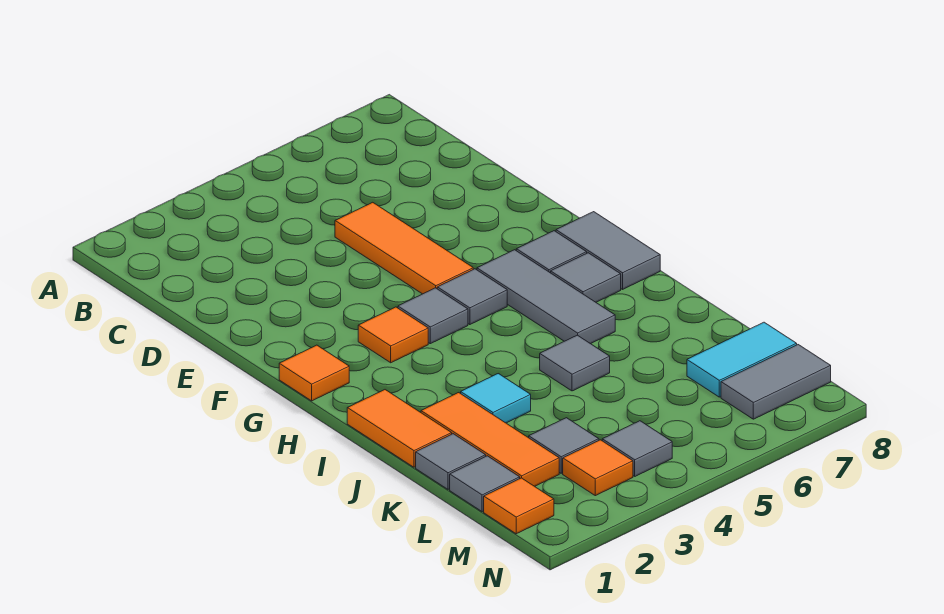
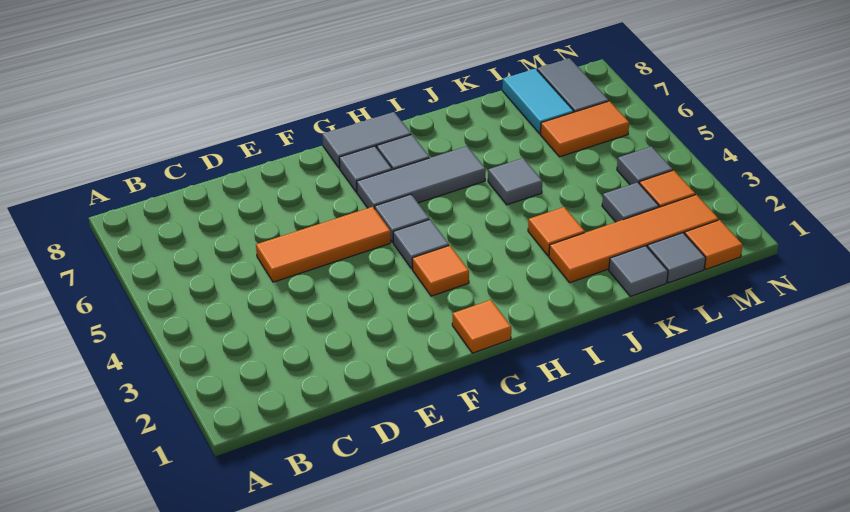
orange 1x2 tile [347,390,452,467] -> orange 1x2 tile moved to [541,101,629,157]
orange 1x3 tile [421,393,559,486] -> orange 1x4 tile [549,195,719,283]
cyan 1x1 tile [461,374,531,423] -> orange 1x1 tile [528,207,585,256]

